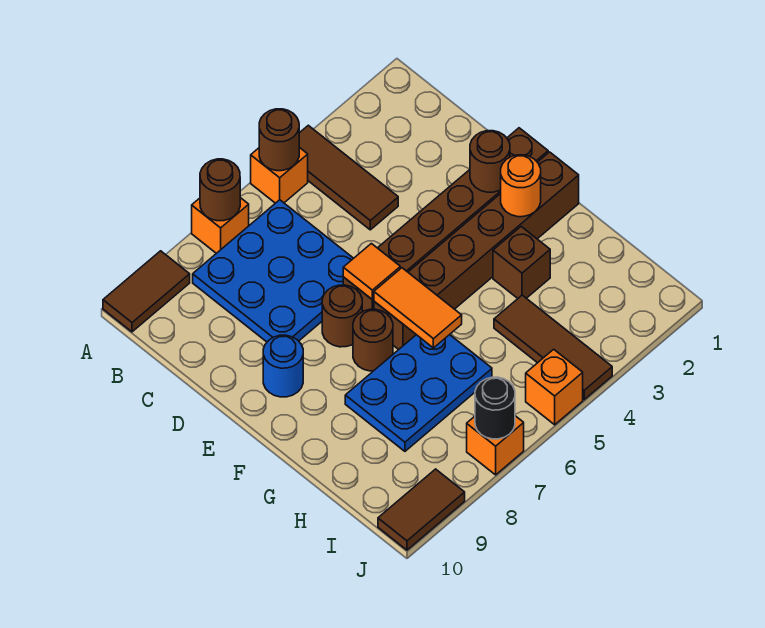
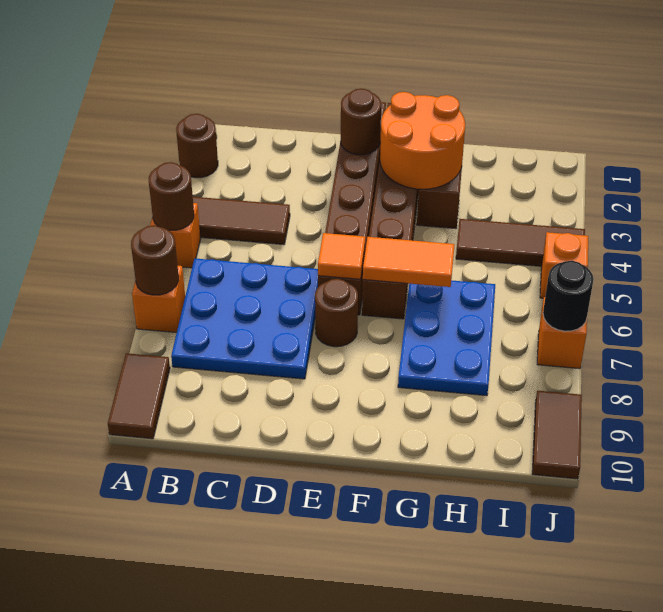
blue 1x1 round brick [263,335,303,397] -> none
orange 1x1 round brick [501,155,541,217] -> orange 2x2 round brick [380,92,465,189]
brown 1x1 round brick [353,309,393,371] -> brown 1x1 round brick moved to [176,114,218,178]

